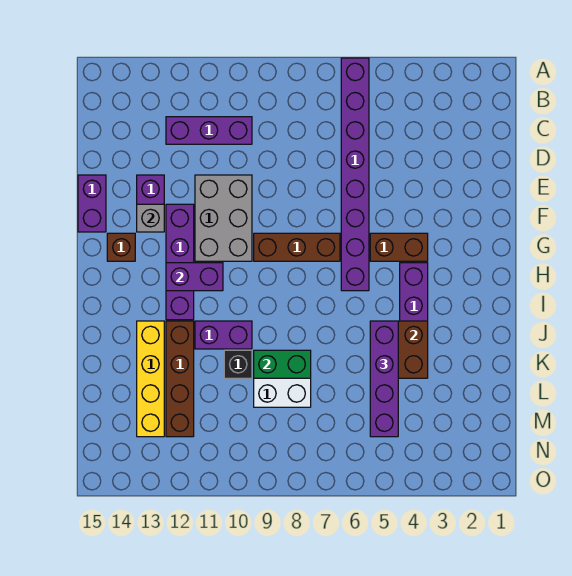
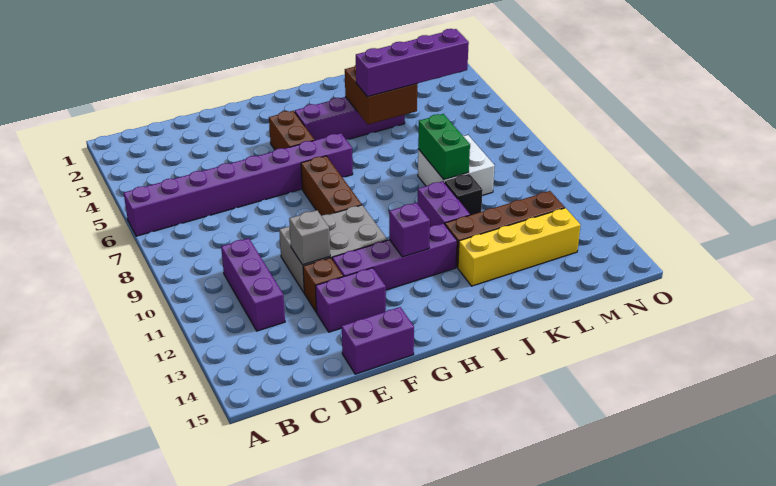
grey 1x1 brick [137,204,164,232] -> grey 1x1 brick moved to [289,210,330,265]
brown 1x1 brick [107,233,135,261] -> brown 1x1 brick moved to [303,258,343,312]
purple 1x2 brick [166,263,223,291] -> purple 1x1 brick [389,203,430,257]

